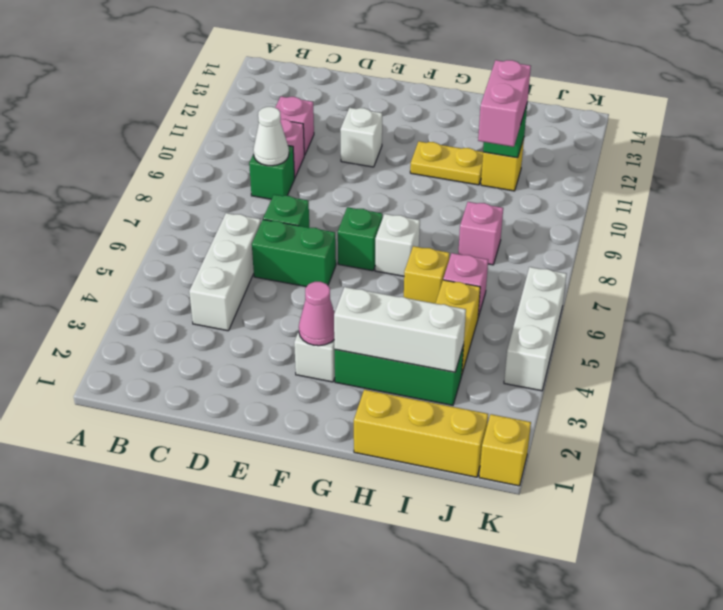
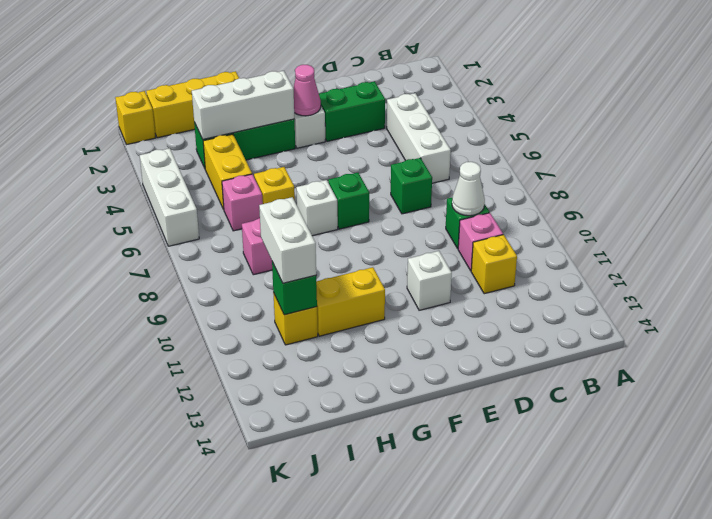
pink 1x1 brick [275,96,314,155] -> yellow 1x1 brick [471,235,517,294]
green 1x2 brick [252,220,336,287] -> green 1x2 brick moved to [319,81,385,141]
yellow 1x2 plate [410,141,483,185] -> yellow 1x2 brick [316,267,385,336]
pink 1x2 brick [478,60,531,147] -> white 1x2 brick [259,197,316,283]

